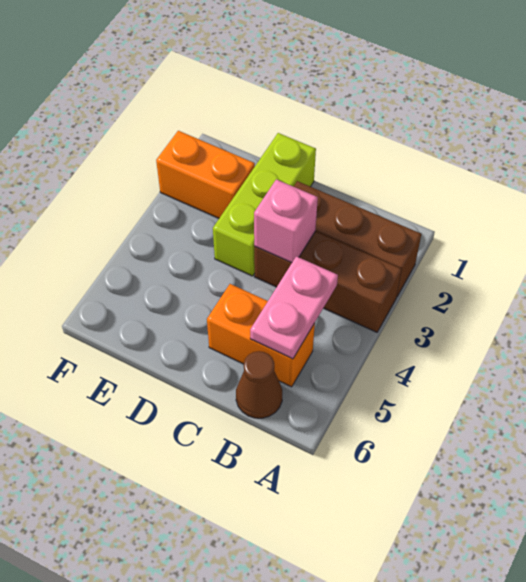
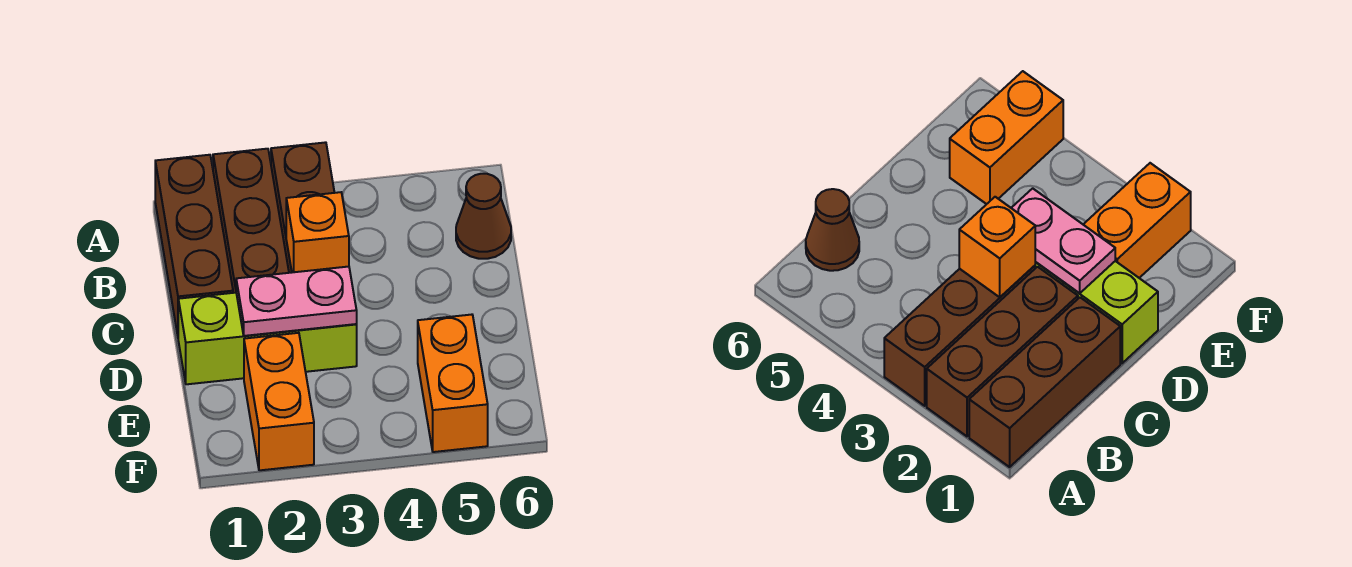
none -> brown 1x3 brick [155,155,233,335]
pink 1x2 plate [250,256,338,359] -> pink 1x2 plate moved to [236,267,357,336]
orange 1x2 brick [207,284,315,387] -> orange 1x2 brick moved to [418,315,488,452]
pink 1x1 brick [254,179,318,263] -> orange 1x1 brick [286,192,349,272]

